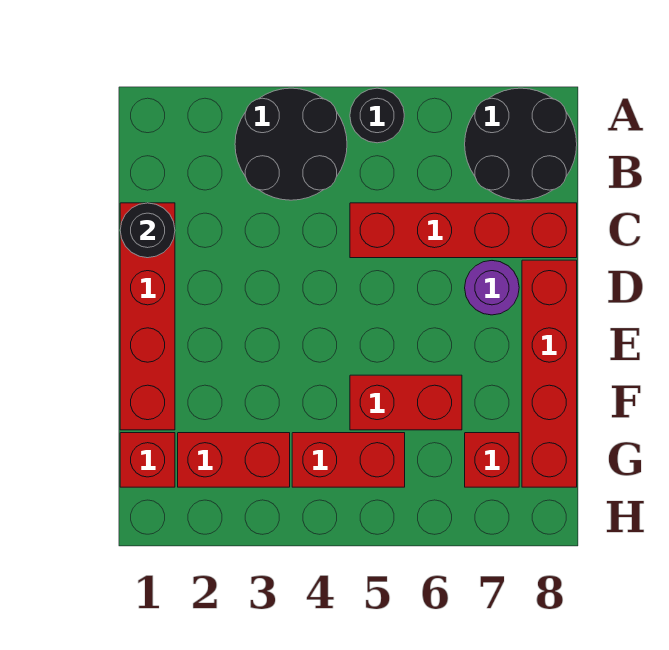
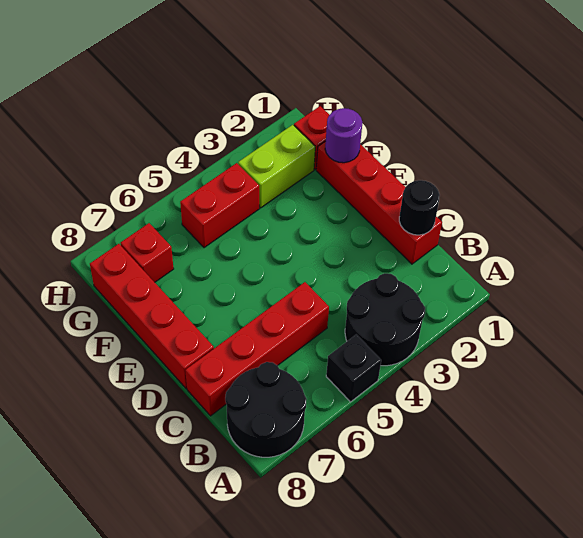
black 1x1 round brick [350,88,404,143] -> black 1x1 brick [326,335,381,402]
purple 1x1 round brick [465,261,519,315] -> purple 1x1 round brick moved to [325,108,362,163]
red 1x2 brick [350,375,462,430] -> none
red 1x2 brick [178,433,290,487] -> lime 1x2 brick [238,125,315,208]

